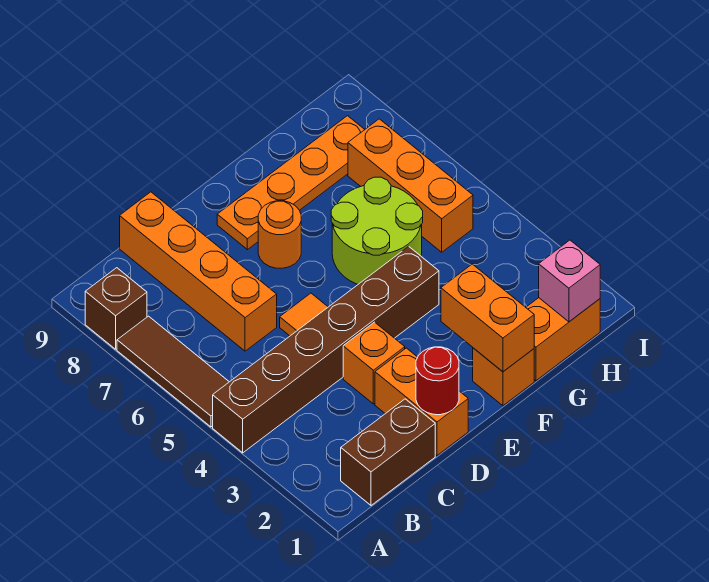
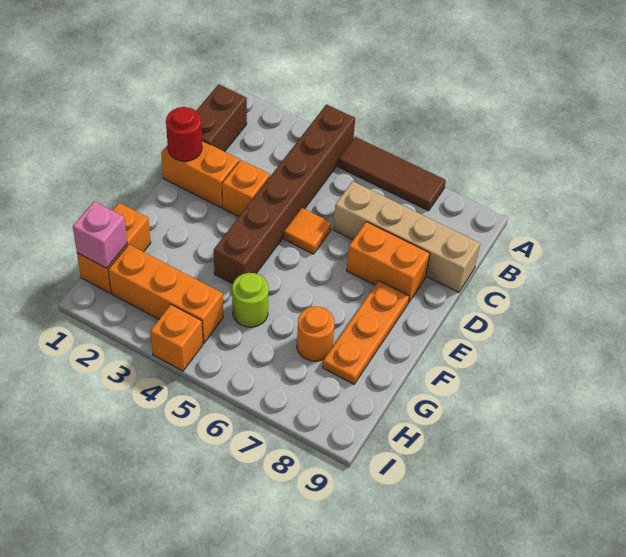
brown 1x1 brick [85,268,147,349] -> none
orange 1x4 brick [120,192,277,351] -> tan 1x4 brick [333,181,480,292]
orange 1x1 round brick [258,201,301,268] -> orange 1x1 round brick moved to [297,306,335,361]
orange 1x4 plate [217,116,365,250] -> orange 1x3 plate [323,281,409,384]
orange 1x1 brick [473,348,534,406] -> orange 1x1 brick moved to [150,305,203,371]
orange 1x2 brick [441,264,534,372] -> orange 1x2 brick moved to [347,222,430,302]
lime 2x2 round brick [331,177,423,284] -> lime 1x1 round brick [232,273,269,327]
orange 1x3 brick [348,119,473,252] -> orange 1x3 brick moved to [108,245,223,343]

